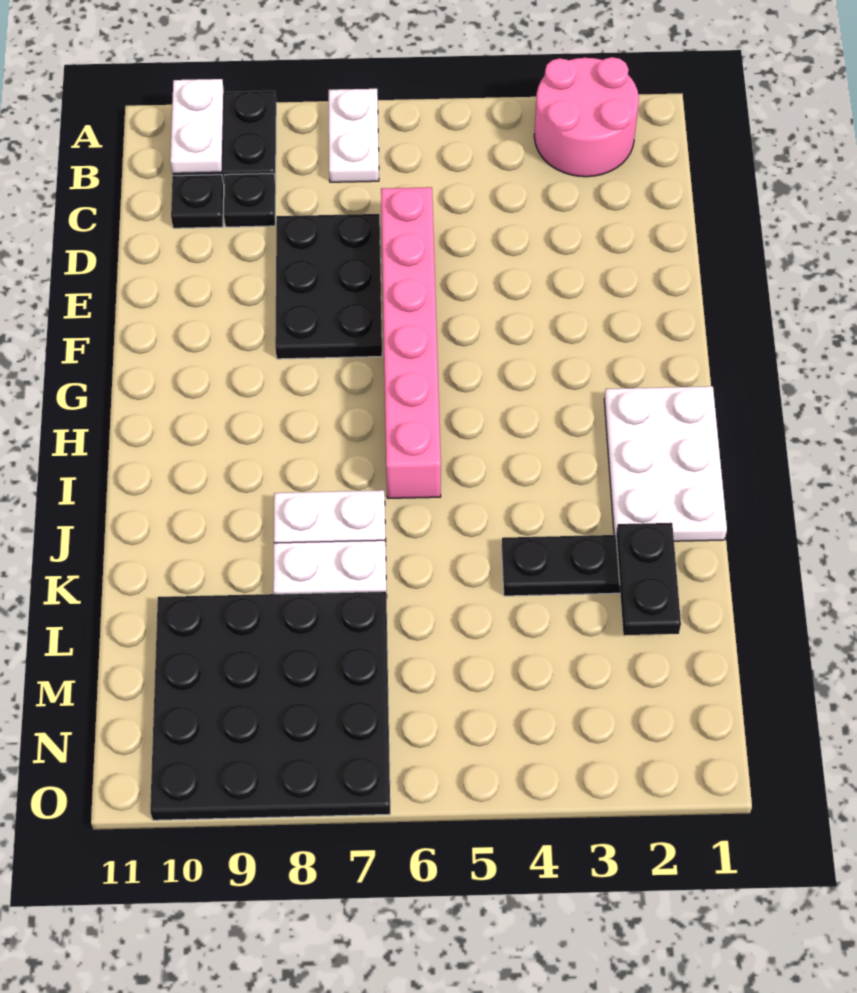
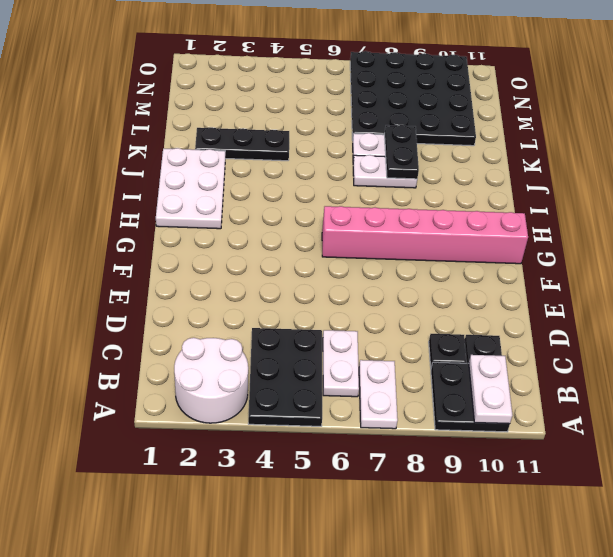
pink 2x2 round brick [534,57,639,177] -> white 2x2 round brick [174,338,248,423]
none -> white 1x2 plate [323,330,359,397]
pink 1x6 brick [381,187,441,498] -> pink 1x6 brick turned to [322,206,528,264]
black 2x3 plate [275,214,382,359] -> black 2x3 plate moved to [248,328,322,426]
black 1x2 plate [616,523,681,635] -> black 1x2 plate moved to [385,125,419,179]

